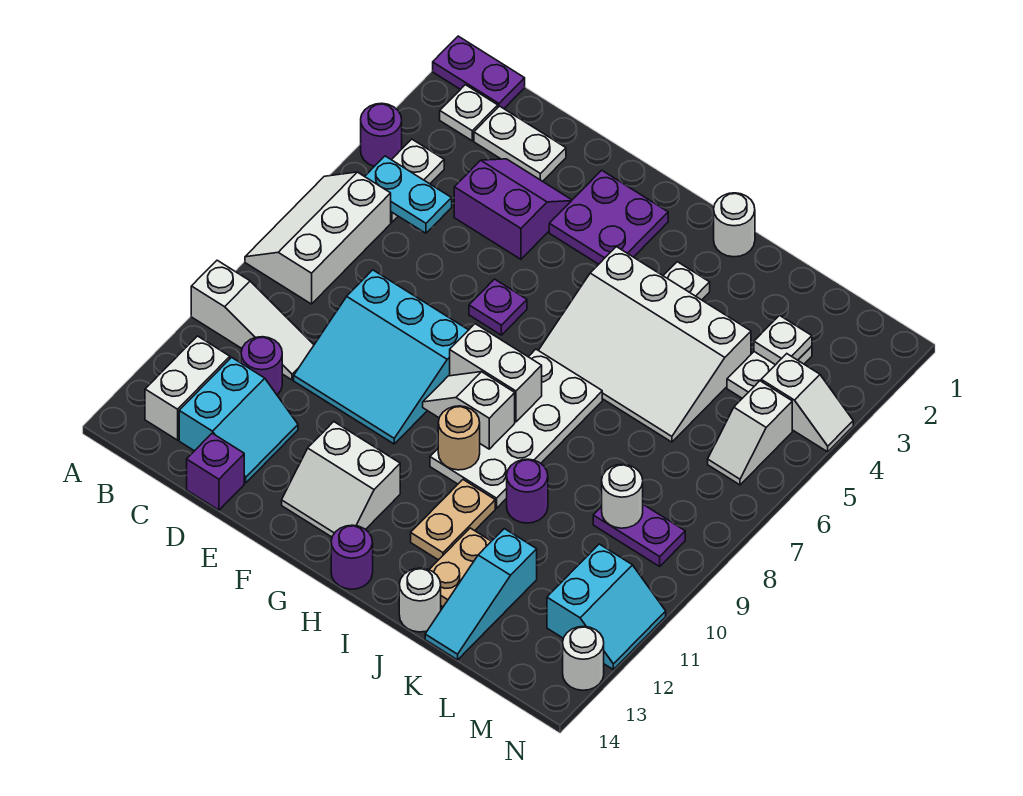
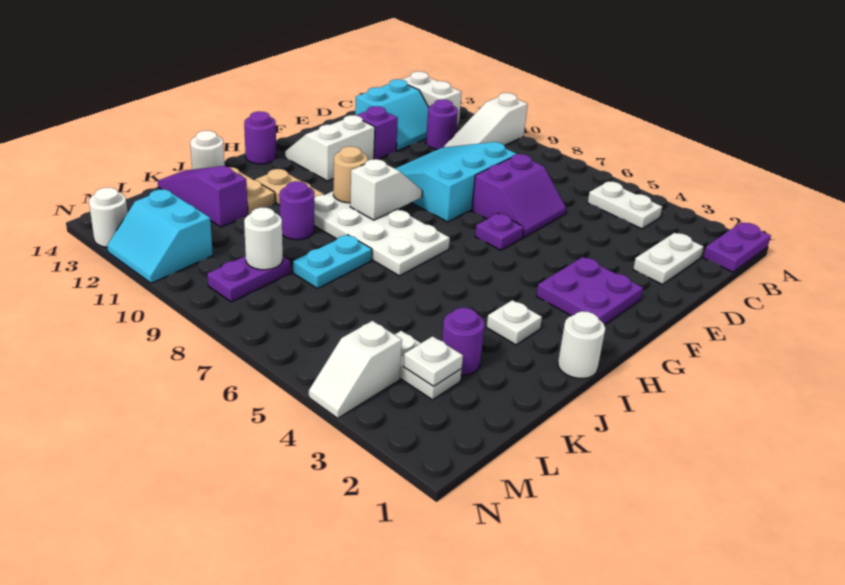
purple 1x1 round brick [361,103,402,166] -> purple 1x1 round brick moved to [442,308,484,375]
white 2x3 slope [245,172,391,304] -> none
white 1x1 plate [440,85,498,141] -> none
cyan 1x2 plate [365,156,452,233] -> cyan 1x2 plate moved to [293,235,372,289]
cyan 2x2 slope [179,357,298,483] -> cyan 2x2 slope turned to [355,79,429,151]
purple 2x2 slope [454,159,572,259] -> purple 2x2 slope moved to [472,154,566,238]
purple 1x1 brick [187,433,244,510] -> purple 1x1 brick moved to [356,106,398,159]
white 1x2 brick [450,324,542,422] -> none
white 3x4 slope [538,247,751,442] -> none
cyan 1x3 slope [425,529,537,660] -> purple 1x3 slope [158,166,248,227]
white 1x2 slope [708,381,792,485] -> none

